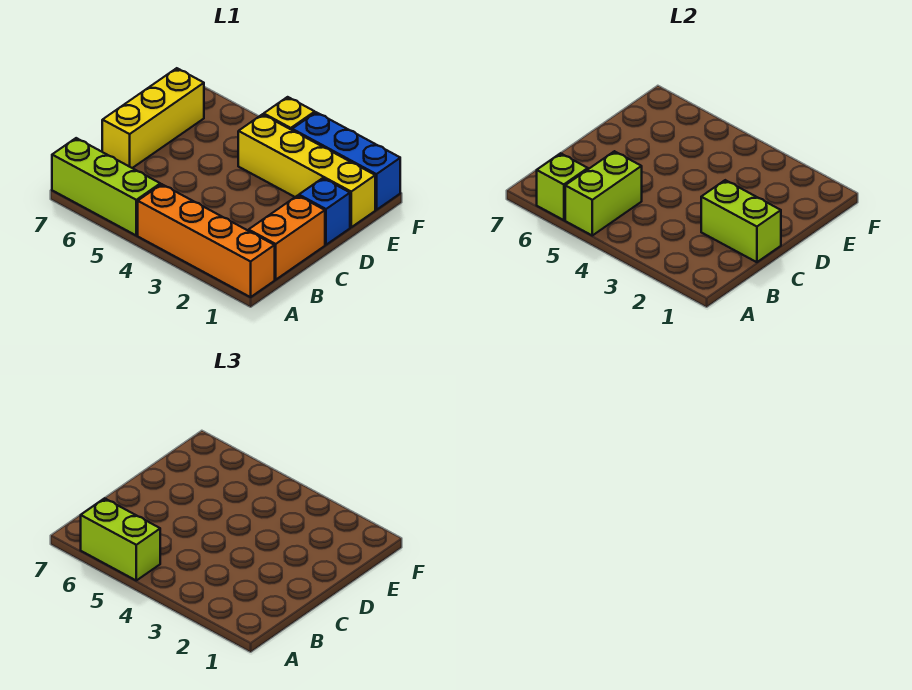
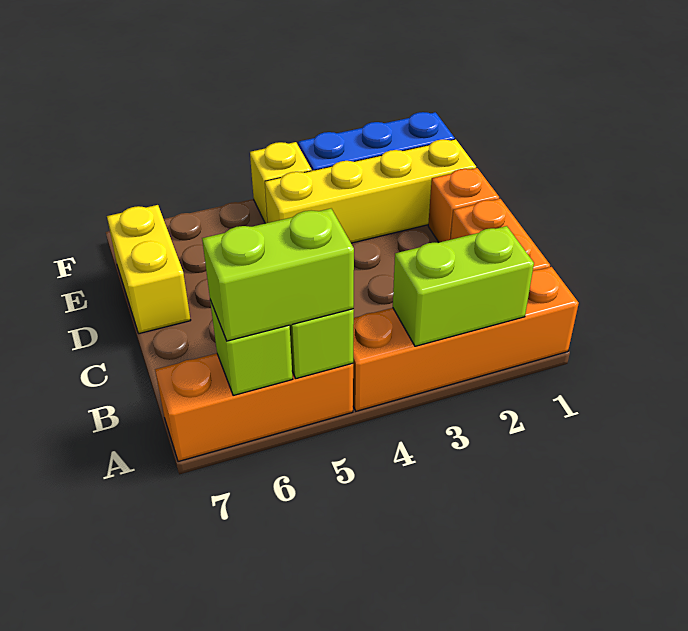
lime 1x3 brick [52,138,160,235] -> orange 1x3 brick [155,353,353,462]
lime 1x2 brick [701,180,781,262] -> lime 1x2 brick moved to [393,226,534,346]
yellow 1x3 brick [102,68,204,168] -> yellow 1x2 brick [107,205,191,334]
blue 1x1 brick [299,178,350,245] -> orange 1x1 brick [428,168,499,242]

